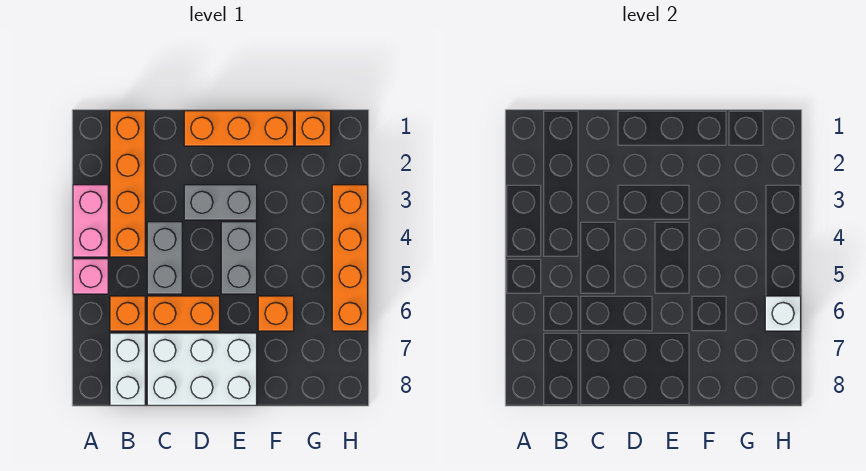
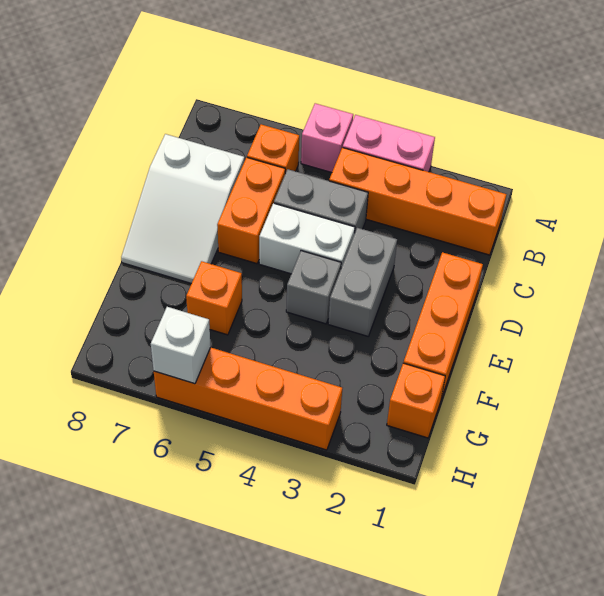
white 1x2 brick [110,333,145,405] -> white 1x2 brick moved to [259,203,355,274]
white 2x3 brick [147,333,257,405] -> white 2x3 slope [121,134,244,283]
grey 1x2 brick [221,222,257,294] -> grey 1x1 brick [286,251,341,324]

